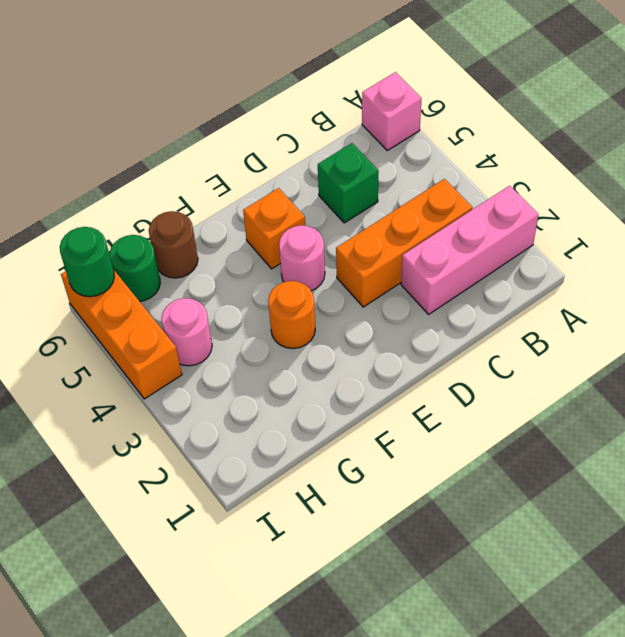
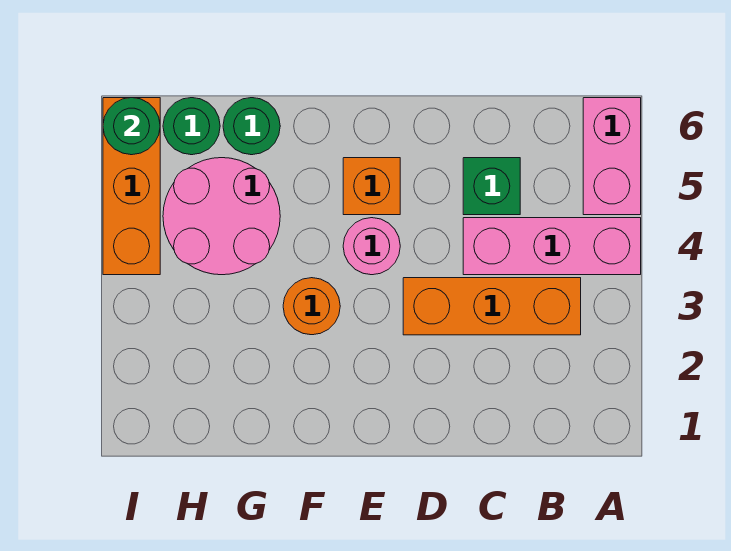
pink 1x3 brick [401,186,539,314] -> pink 1x3 brick moved to [463,218,641,275]
pink 1x1 brick [362,72,422,150] -> pink 1x2 brick [583,98,641,215]
brown 1x1 round brick [149,211,198,278] -> green 1x1 round brick [223,98,280,155]
pink 1x1 round brick [161,298,212,366] -> pink 2x2 round brick [163,158,280,275]

